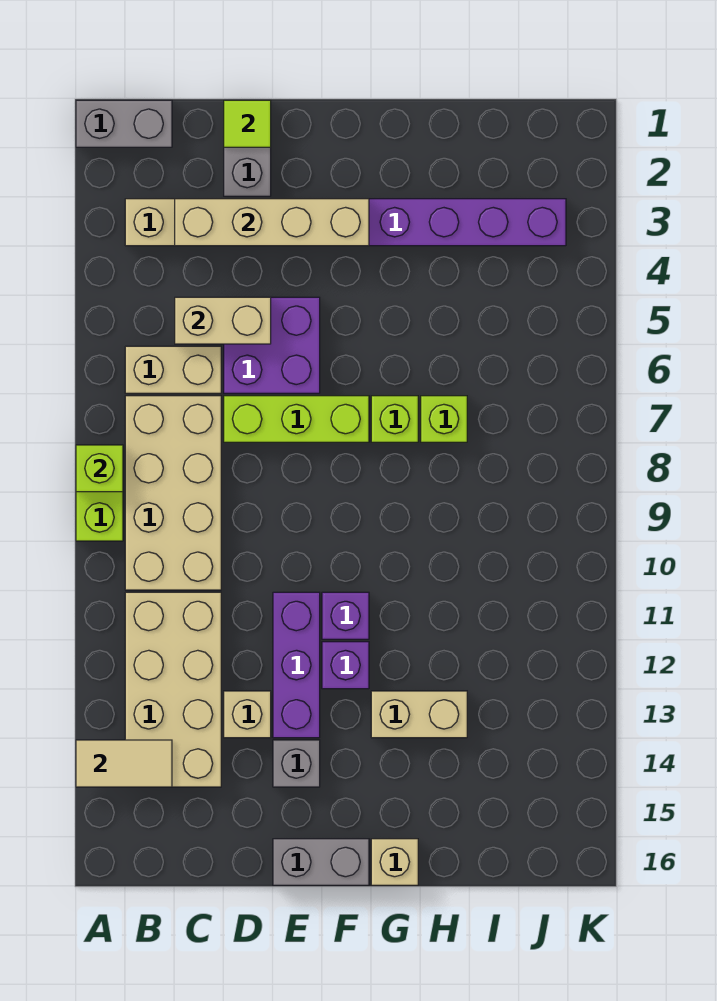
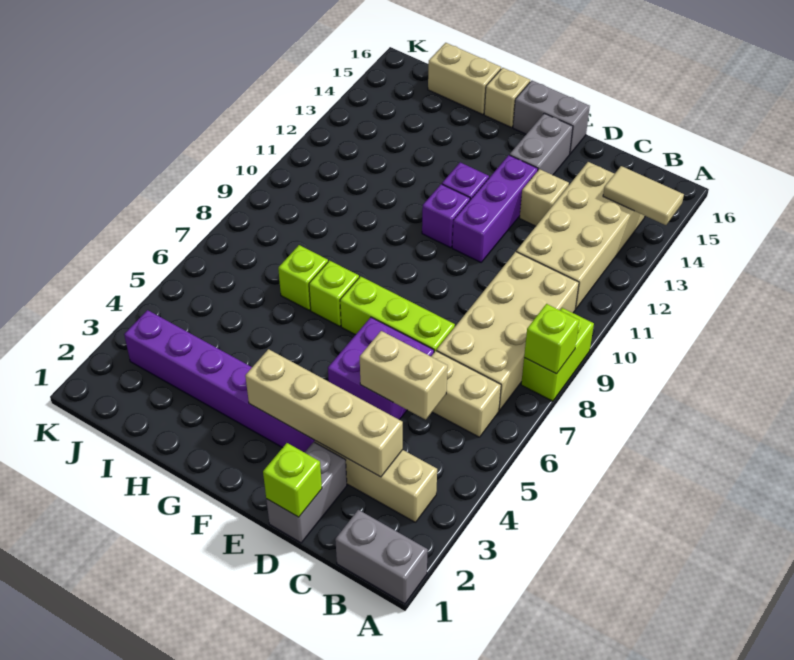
lime 1x1 tile [224,100,271,147] -> lime 1x1 brick [263,443,322,517]
grey 1x1 brick [273,740,320,787] -> grey 1x2 brick [510,113,573,175]
tan 1x2 brick [371,691,467,738] -> tan 1x2 brick moved to [428,43,501,114]

